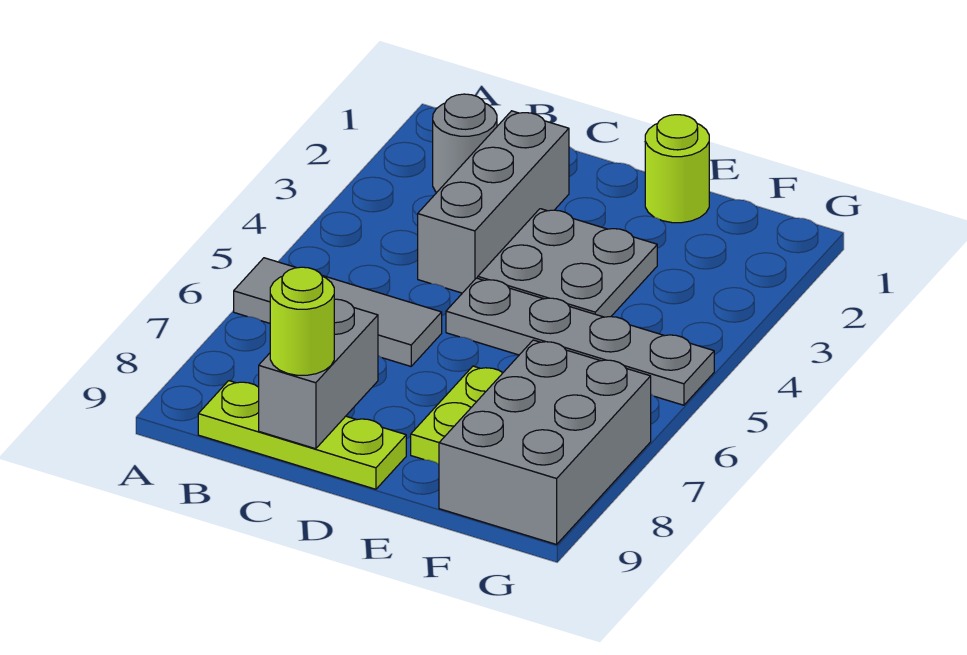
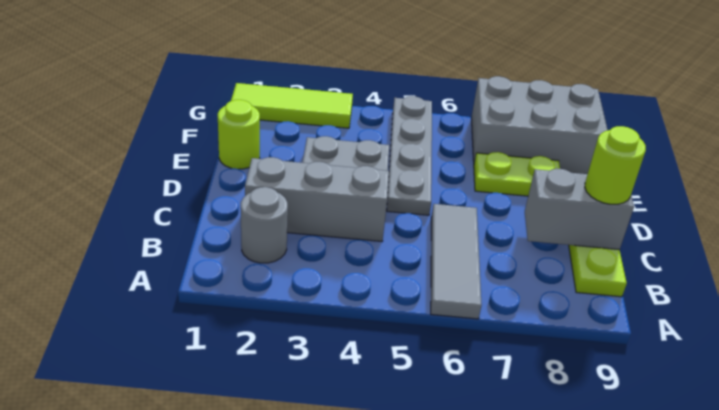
none -> lime 1x3 tile [231,83,353,128]

